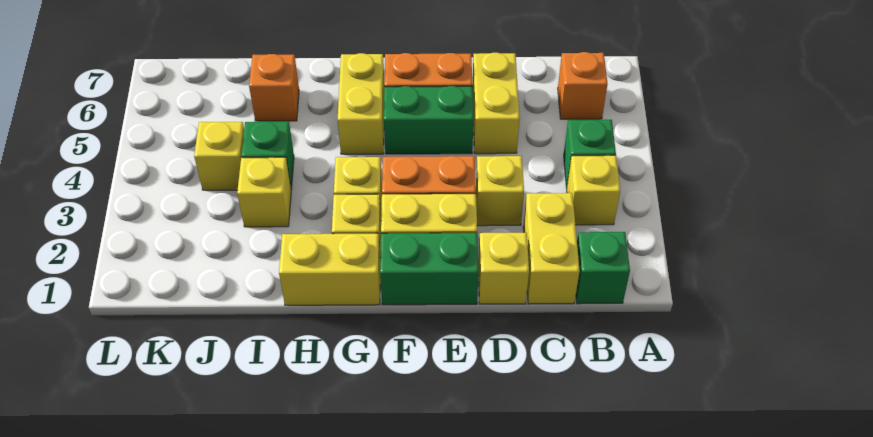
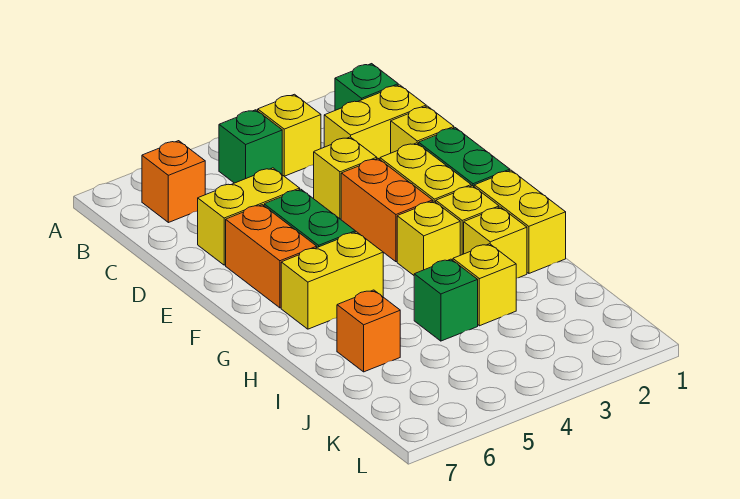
yellow 1x1 brick [194,122,244,190] -> yellow 1x1 brick moved to [464,207,527,278]

